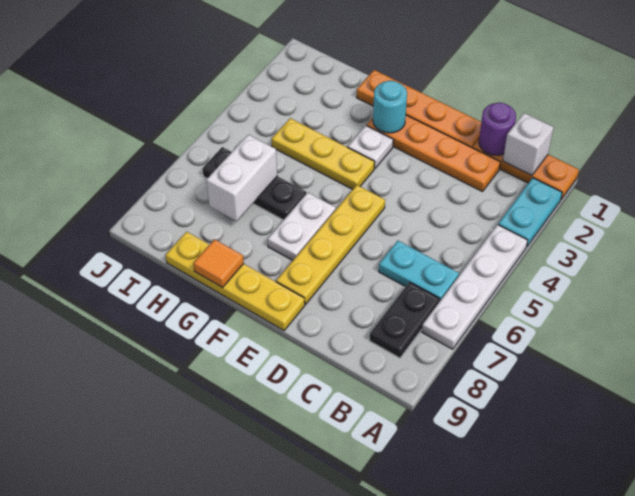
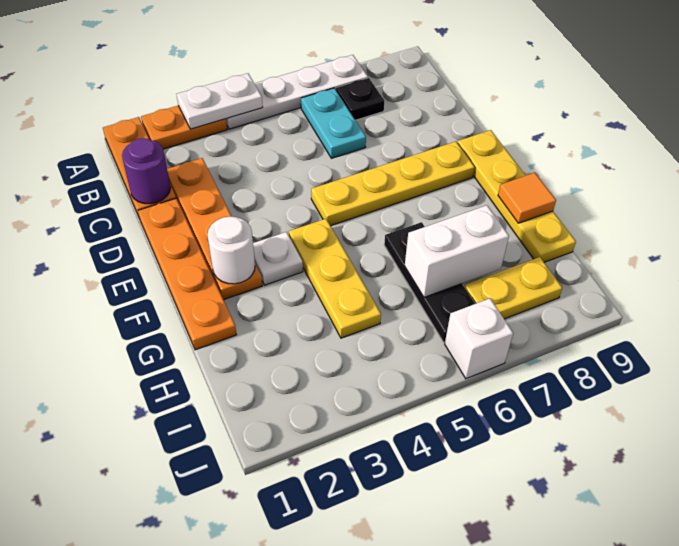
cyan 1x2 plate [498,178,562,247] -> orange 1x2 plate [141,106,227,149]
white 1x1 brick [503,113,554,175] -> white 1x1 brick moved to [445,299,513,379]
black 1x2 plate [370,282,440,358] -> black 1x1 plate [336,78,384,120]
cyan 1x1 round brick [373,81,407,133] -> white 1x1 round brick [208,216,255,284]
white 1x2 plate [268,193,336,261] -> white 1x2 plate moved to [177,73,263,129]
none -> yellow 1x2 plate [464,257,562,319]

